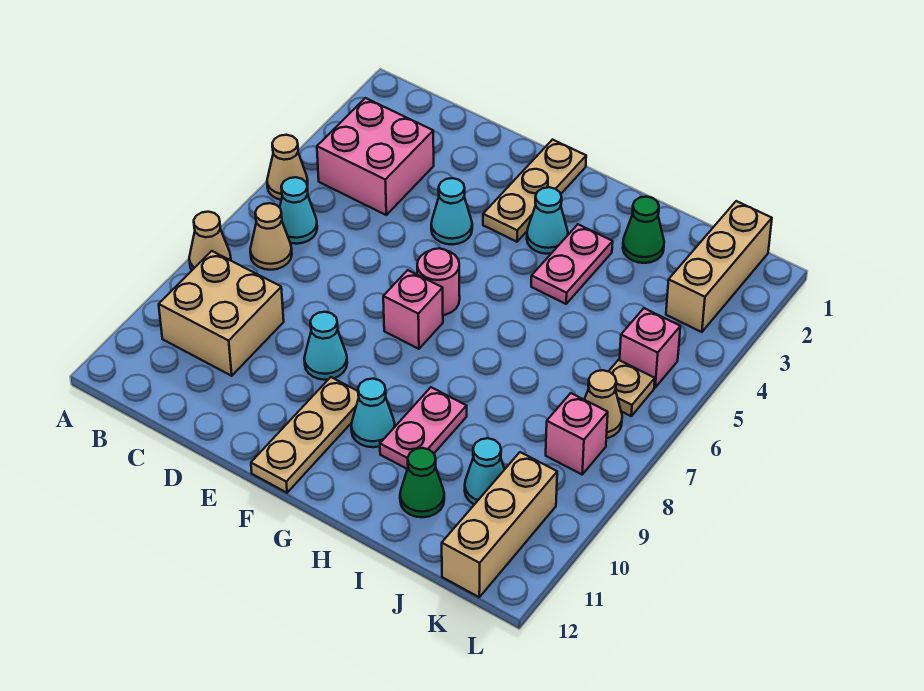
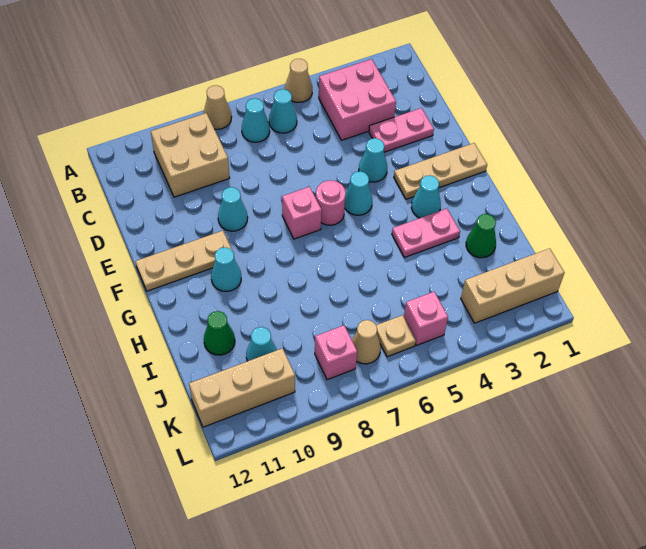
tan 1x1 cone [250,203,292,270] -> cyan 1x1 cone [242,98,270,142]
none -> cyan 1x1 cone [345,171,372,215]
pink 1x2 plate [380,387,467,469] -> pink 1x2 plate moved to [369,108,434,152]

